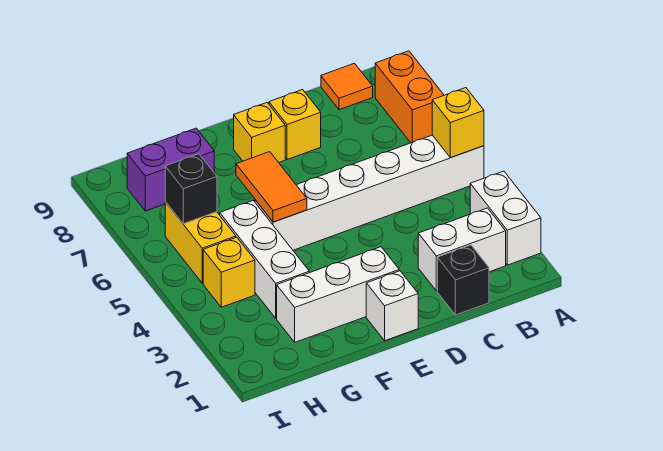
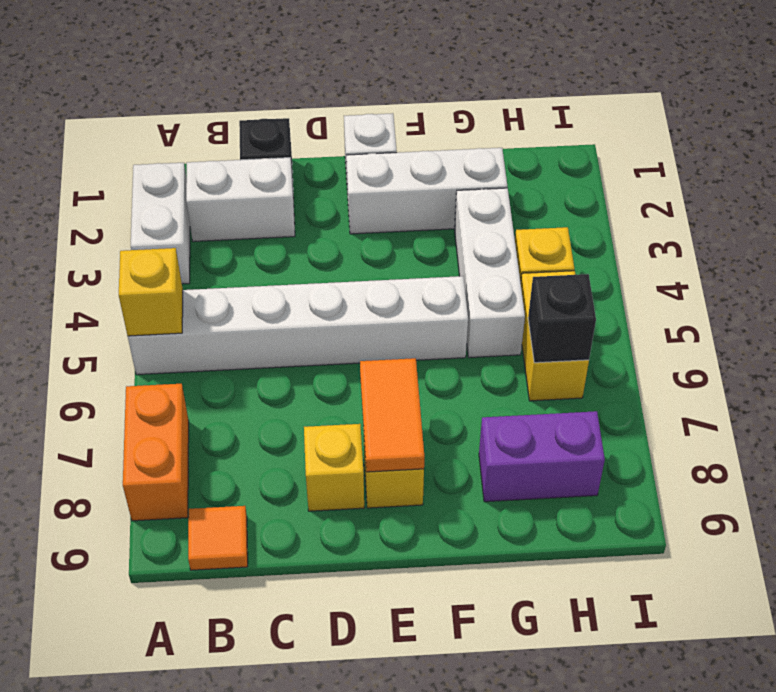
orange 1x2 tile [236,152,307,222] -> orange 1x2 tile moved to [360,358,424,472]

